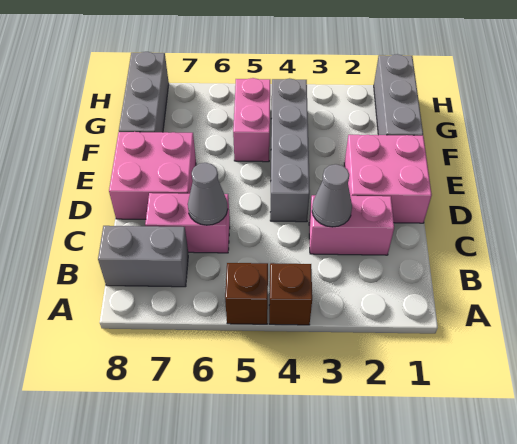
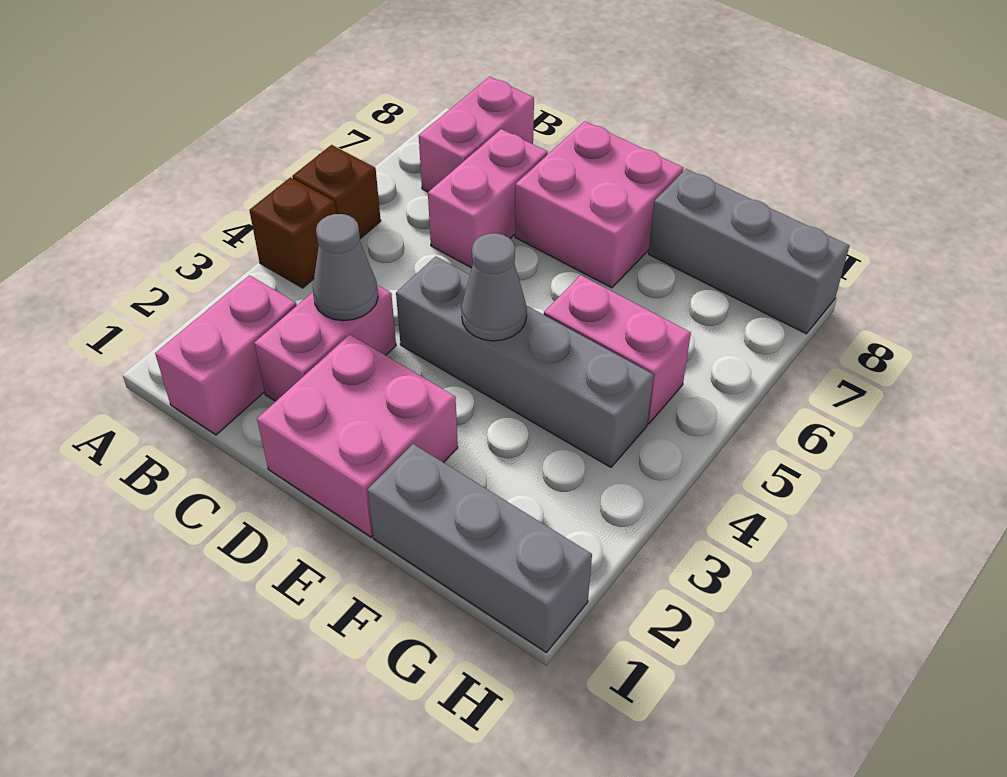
none -> pink 1x2 brick [155,275,297,435]
grey 1x2 brick [98,226,188,287] -> pink 1x2 brick [419,77,534,192]
grey 1x1 cone [188,163,228,225] -> grey 1x1 cone moved to [461,233,527,341]

